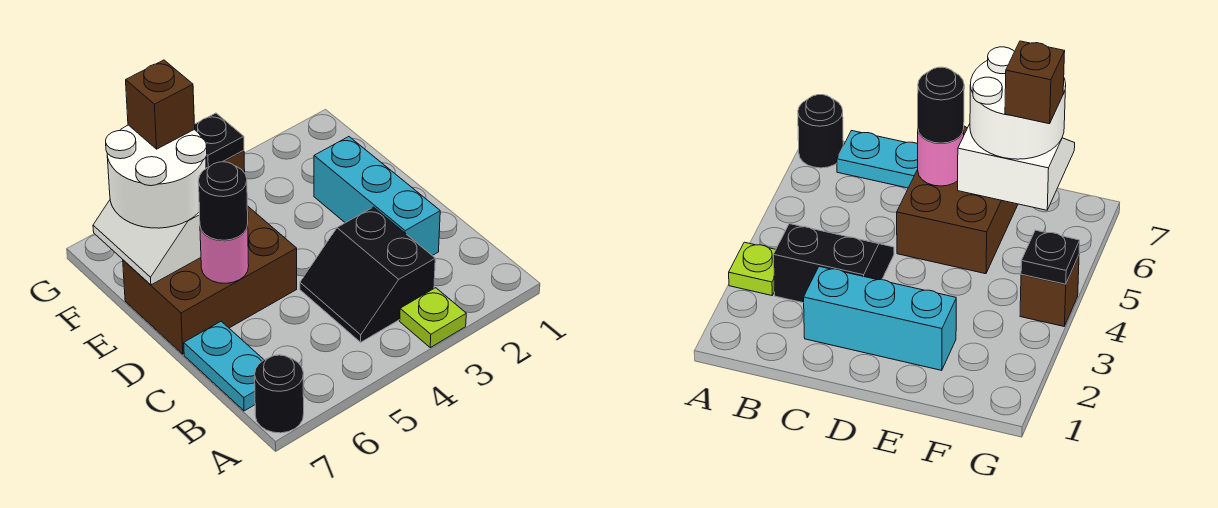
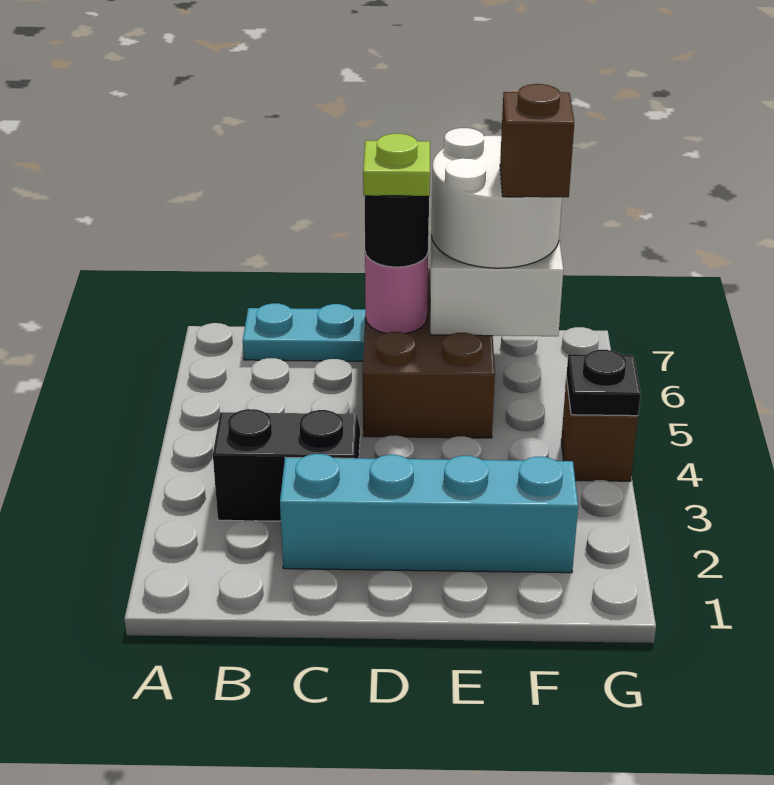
lime 1x1 plate [400,288,466,348] -> lime 1x1 plate moved to [363,134,430,196]
black 1x1 round brick [255,355,304,433] -> none
cyan 1x3 brick [314,137,440,256] -> cyan 1x4 brick [280,454,578,573]

